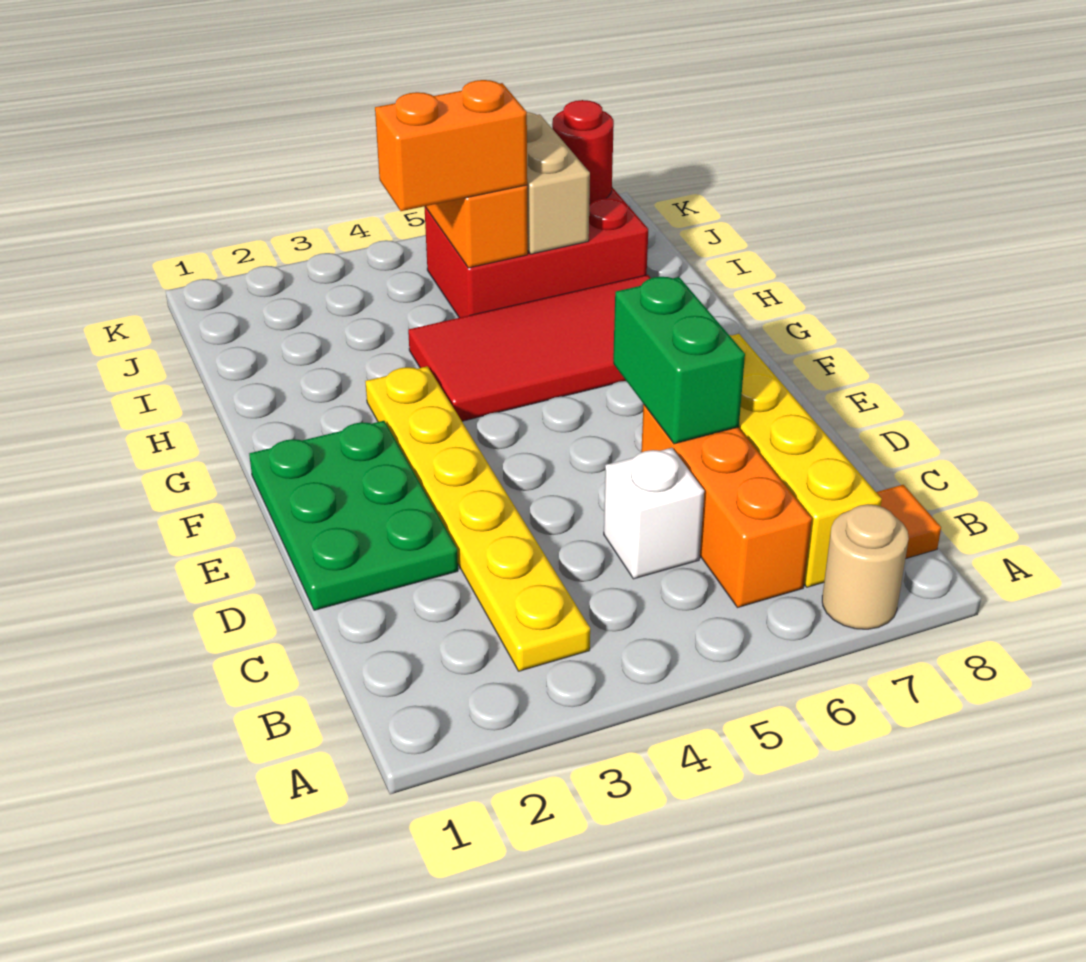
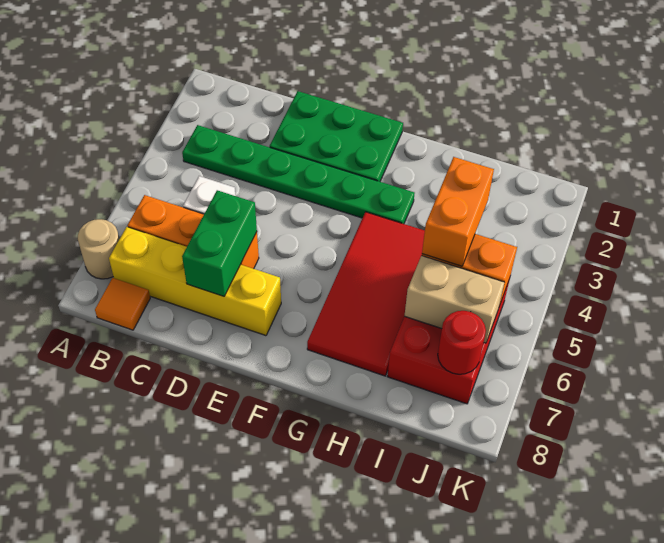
yellow 1x6 plate [365,366,590,671] -> green 1x6 plate [182,125,414,224]
green 1x2 brick [613,277,745,444] -> green 1x2 brick turned to [182,190,257,296]

